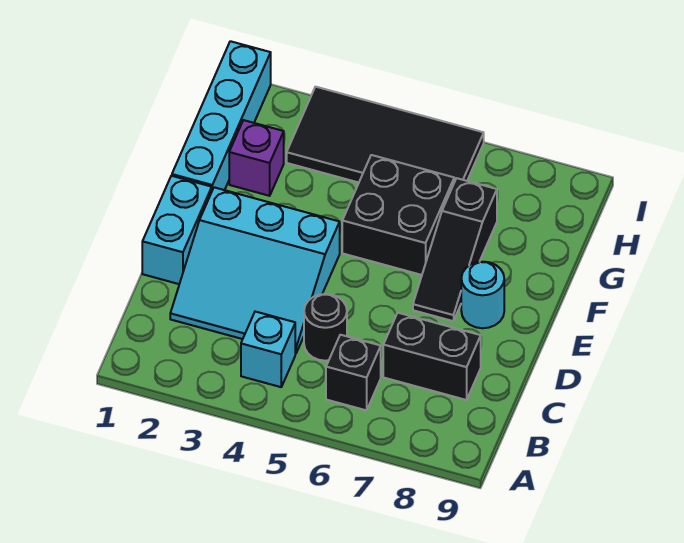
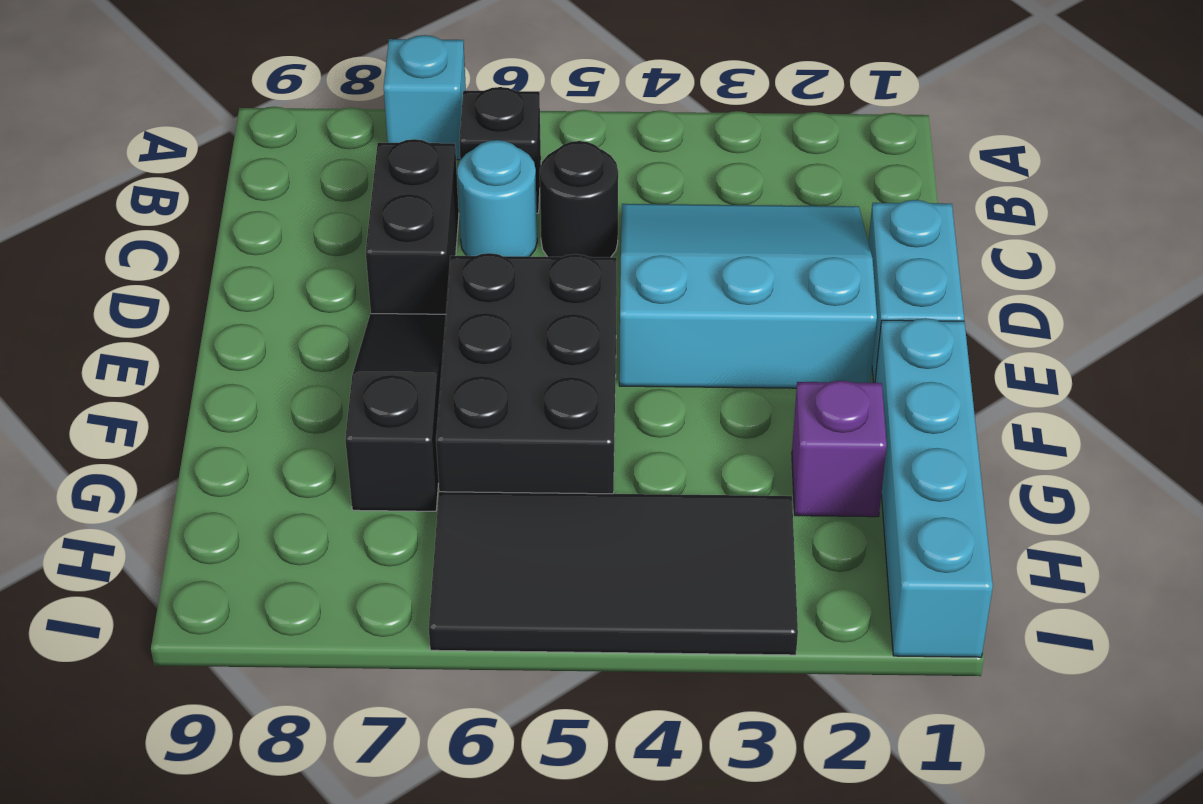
cyan 1x1 brick [241,312,295,387] -> cyan 1x1 brick moved to [384,35,466,160]
black 1x2 brick [383,313,481,400] -> black 1x2 brick turned to [366,139,459,314]
cyan 1x1 round brick [461,262,504,328] -> cyan 1x1 round brick moved to [457,140,537,256]
black 2x2 brick [342,155,454,275] -> black 2x3 brick [436,253,617,494]

